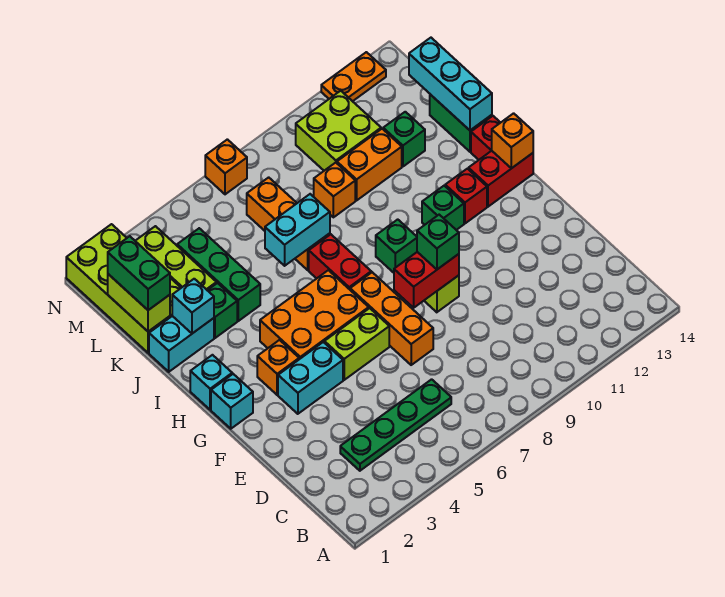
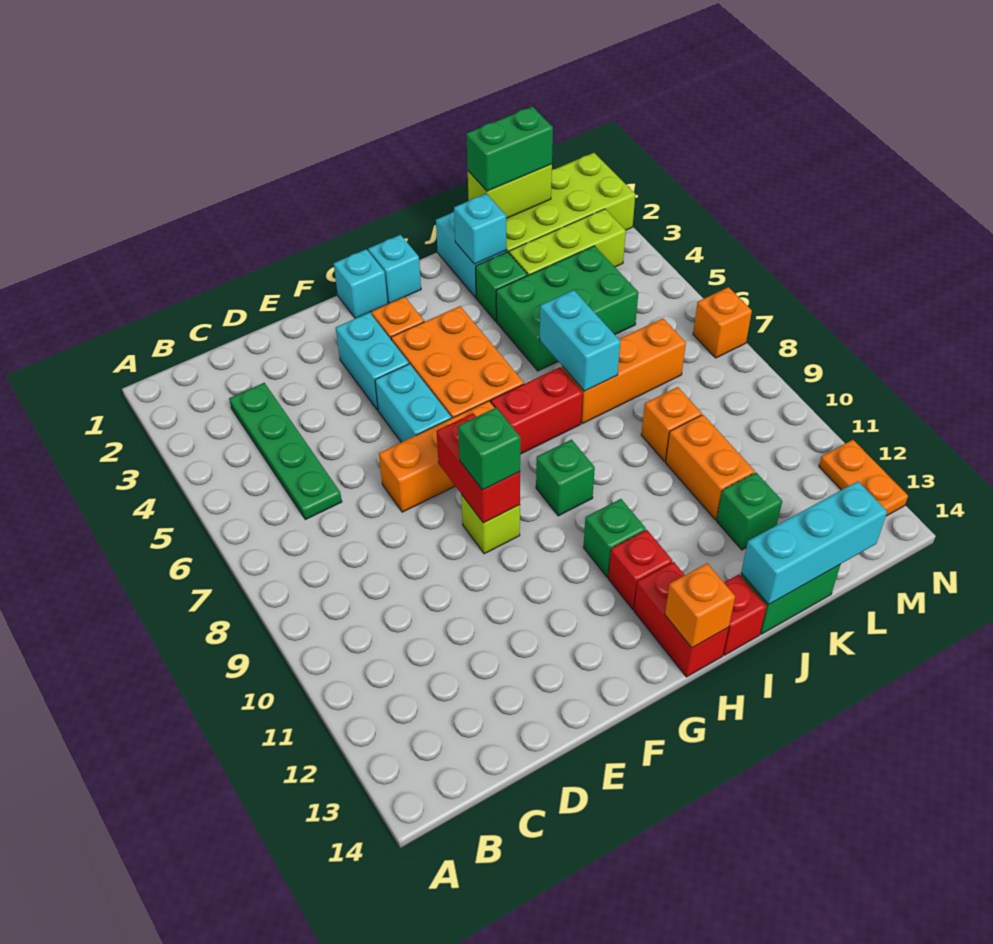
lime 1x2 brick [324,308,389,380] -> cyan 1x2 brick [375,364,451,442]
green 1x3 brick [177,228,260,321] -> green 2x3 brick [496,246,638,371]
lime 2x2 brick [296,91,381,171] -> none

